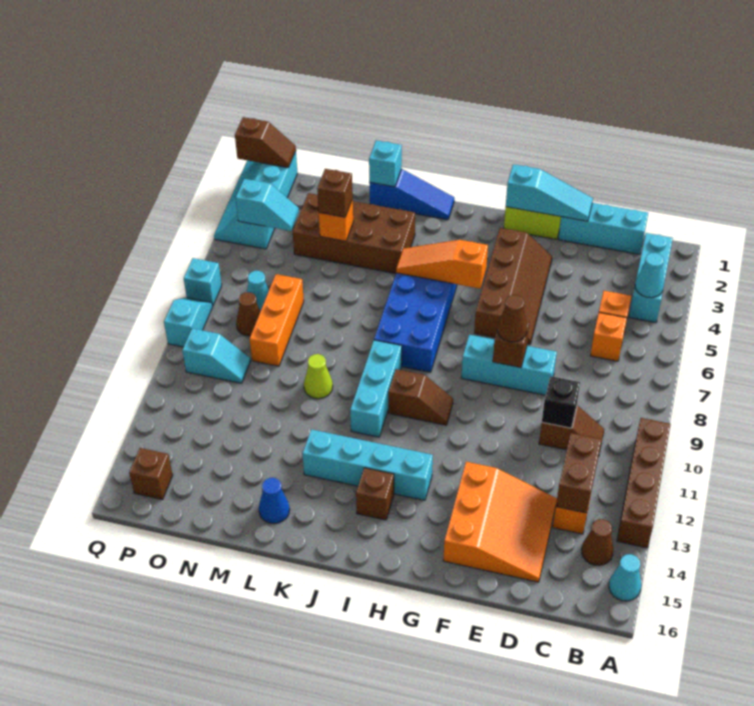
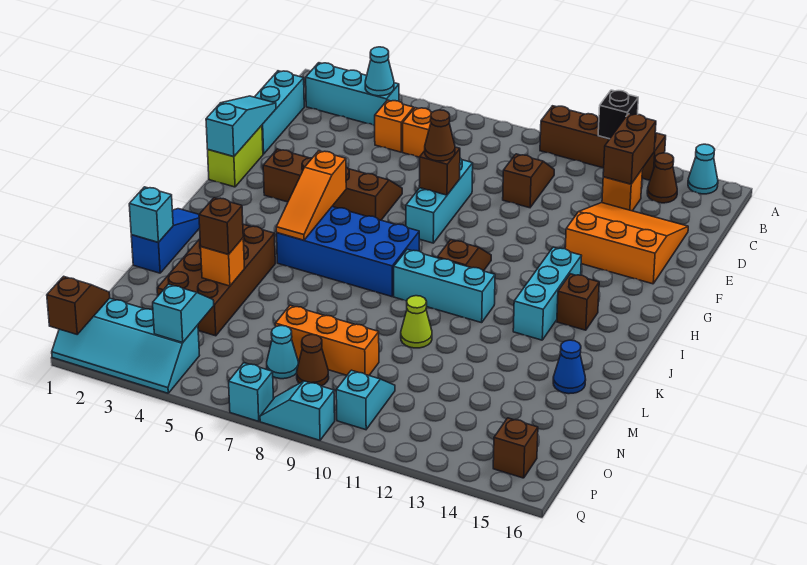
brown 1x2 brick [556,433,602,513] -> brown 1x2 brick turned to [603,114,656,184]
black 1x1 brick [542,376,580,428] -> black 1x1 brick moved to [598,90,638,139]
cyan 1x4 brick [302,429,433,500] -> cyan 1x3 brick [513,247,581,340]

